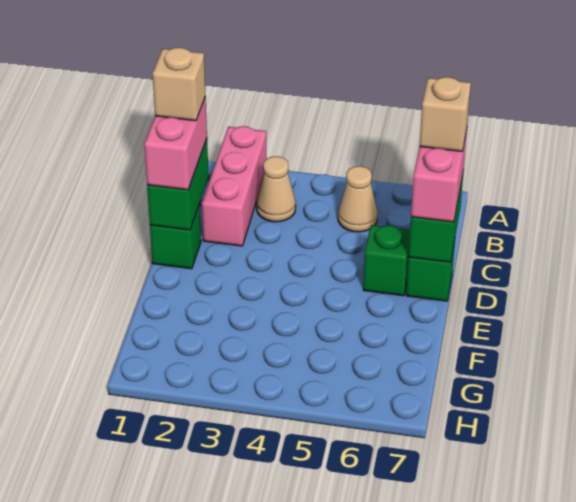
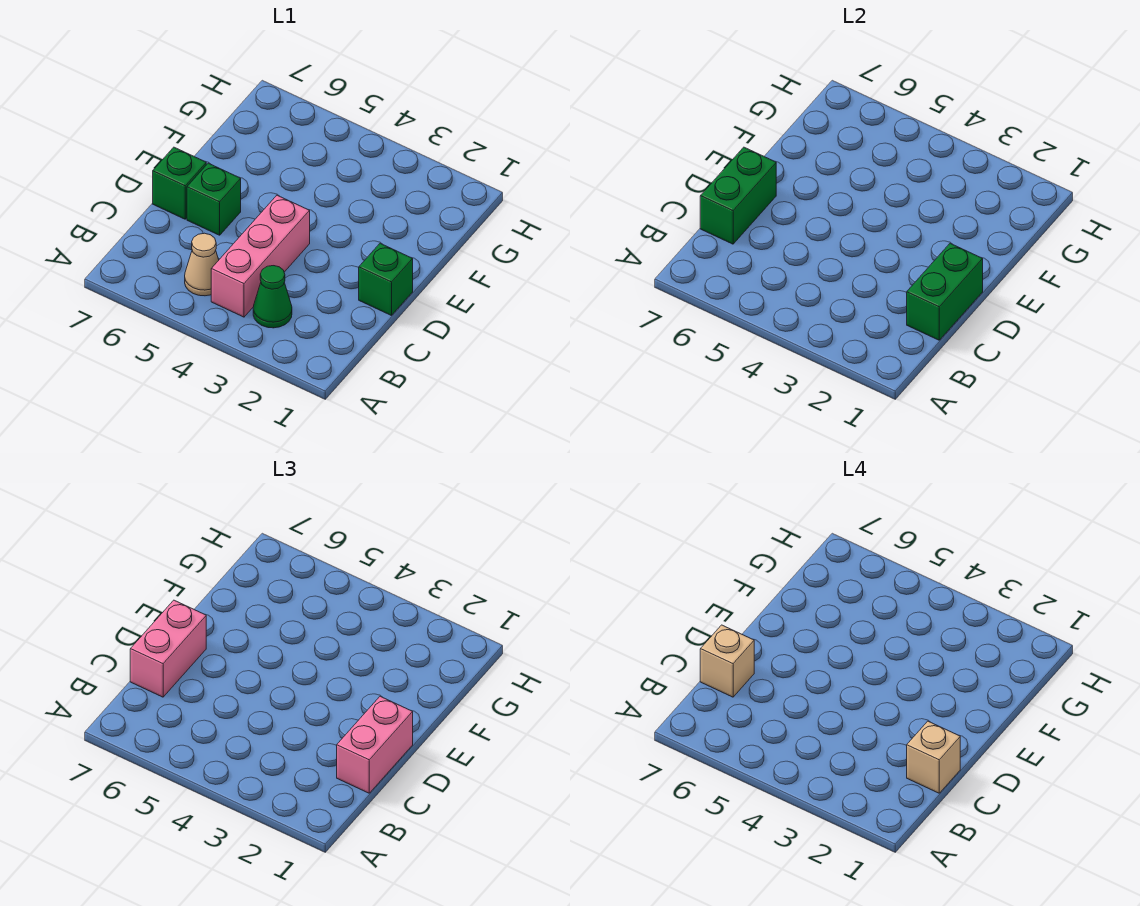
pink 1x3 brick [202,126,267,246] -> pink 1x3 brick moved to [211,195,310,317]
tan 1x1 cone [256,156,296,222] -> green 1x1 cone [253,266,292,328]

